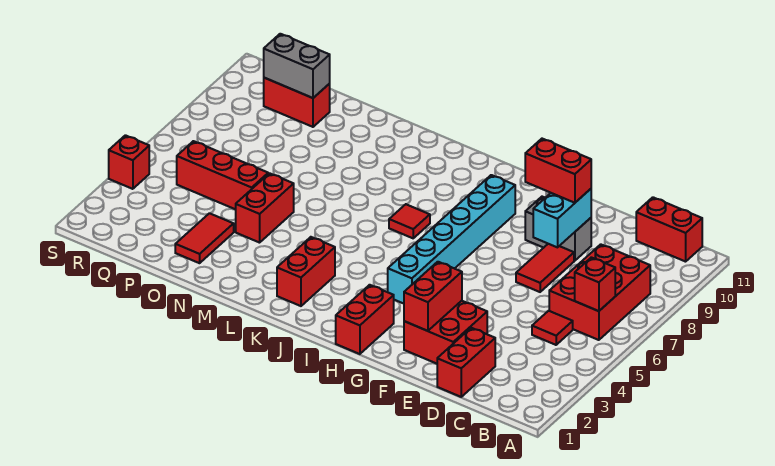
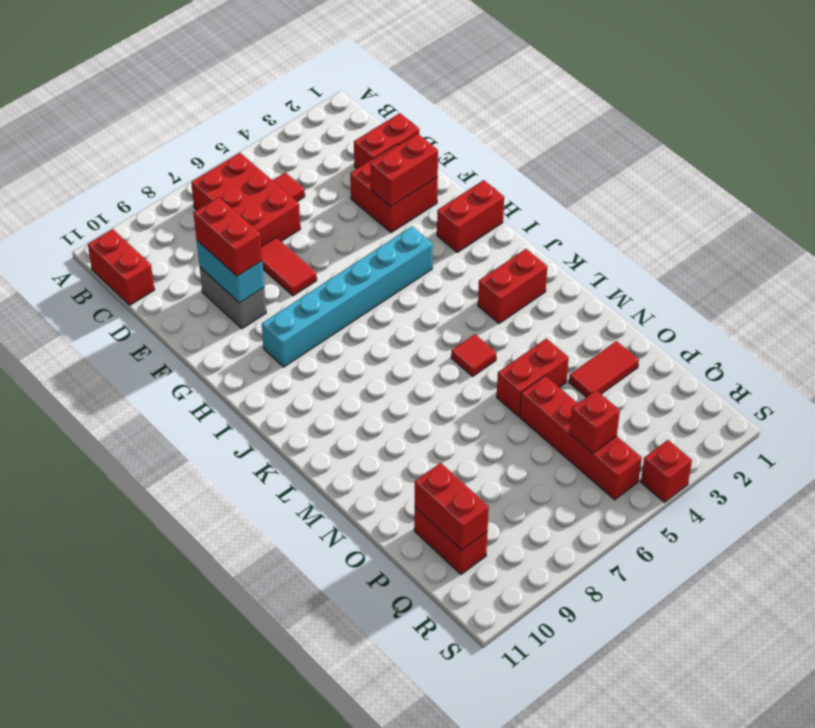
red 2x3 brick [549,244,650,340] -> red 2x3 brick turned to [191,153,300,247]
red 1x1 brick [575,257,615,311] -> red 1x1 brick moved to [570,390,620,453]
red 1x2 tile [516,244,574,292] -> red 1x2 tile turned to [261,237,317,296]
cyan 1x2 brick [533,189,591,247] -> cyan 1x2 brick turned to [197,241,264,303]
red 1x1 tile [389,204,430,238] -> red 1x1 tile moved to [451,334,496,376]
red 1x3 brick [177,141,268,209] -> red 1x4 brick [520,376,642,500]
grey 1x2 brick [264,34,330,98] -> red 1x2 brick [415,463,489,550]

